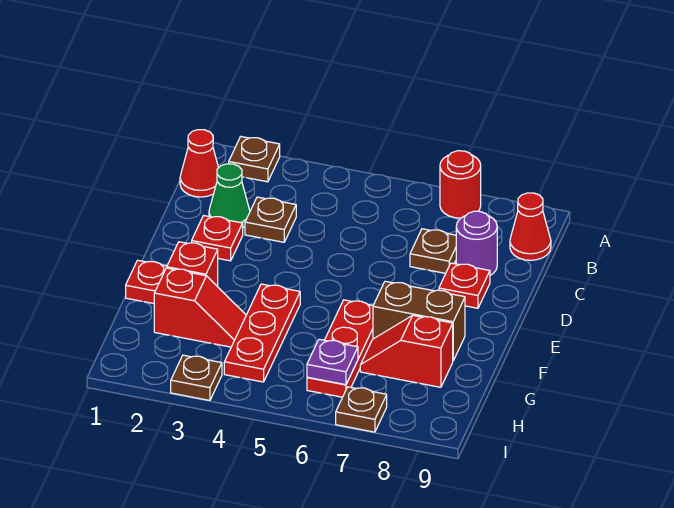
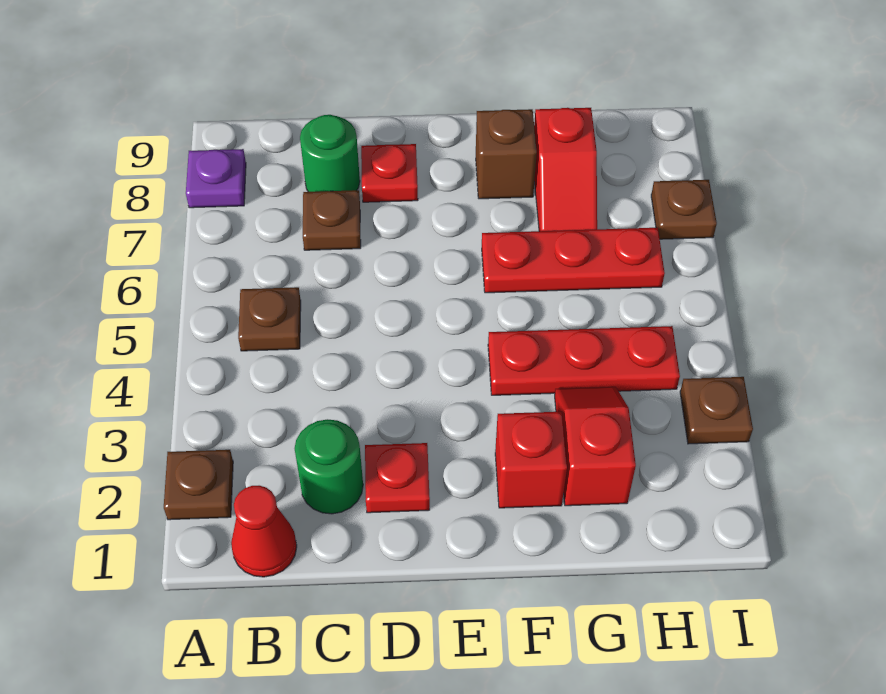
red 1x1 round brick [440,151,481,218] -> none
red 1x1 cone [510,193,551,260] -> none
green 1x1 cone [209,164,250,228] -> green 1x1 round brick [295,419,363,514]
brown 1x1 plate [245,197,296,242] -> brown 1x1 plate moved to [238,287,301,351]
purple 1x1 round brick [456,211,497,275] -> green 1x1 round brick [300,115,360,192]
red 1x1 plate [126,260,167,304] -> none
brown 1x2 brick [373,281,465,360] -> brown 1x1 brick [476,109,537,199]
purple 1x1 plate [307,339,358,385] -> purple 1x1 plate moved to [186,149,246,208]

